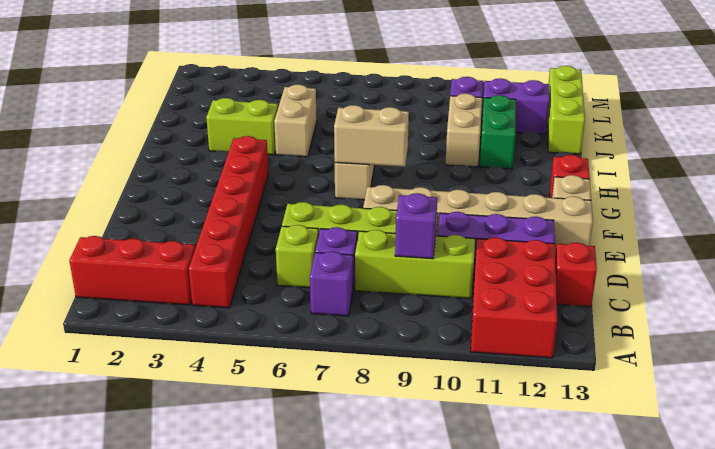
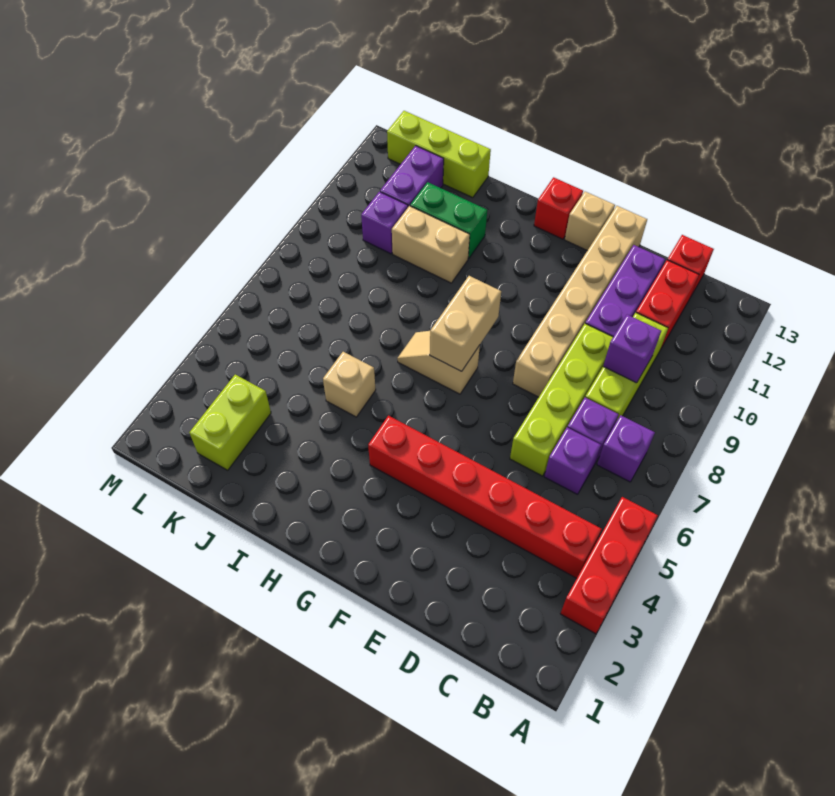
red 2x3 brick [471,237,557,358] -> red 1x2 brick [636,260,699,348]
red 1x3 brick [69,236,195,305] -> red 1x3 brick moved to [560,497,658,634]
lime 1x1 brick [276,225,319,288] -> purple 1x1 brick [544,428,601,494]
lime 1x2 brick [206,98,278,155] -> lime 1x2 brick moved to [189,375,271,470]
tan 1x2 brick [274,85,317,157] -> tan 1x1 brick [323,352,376,417]

